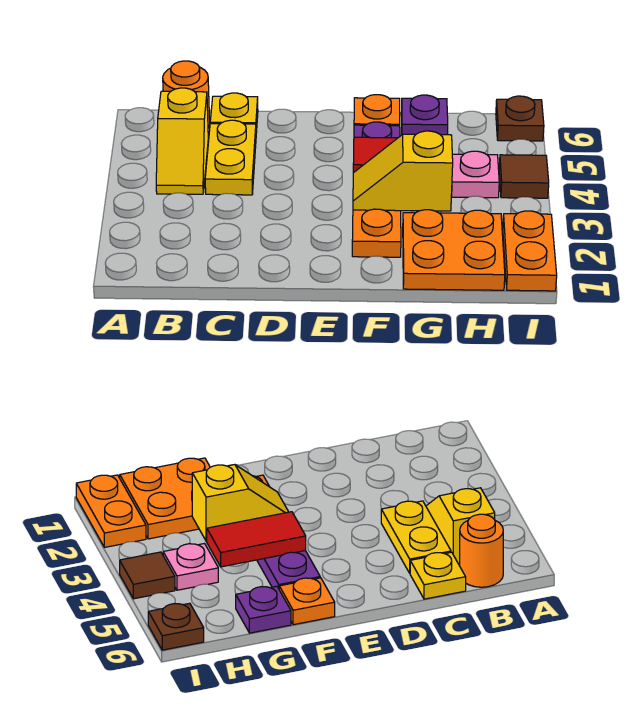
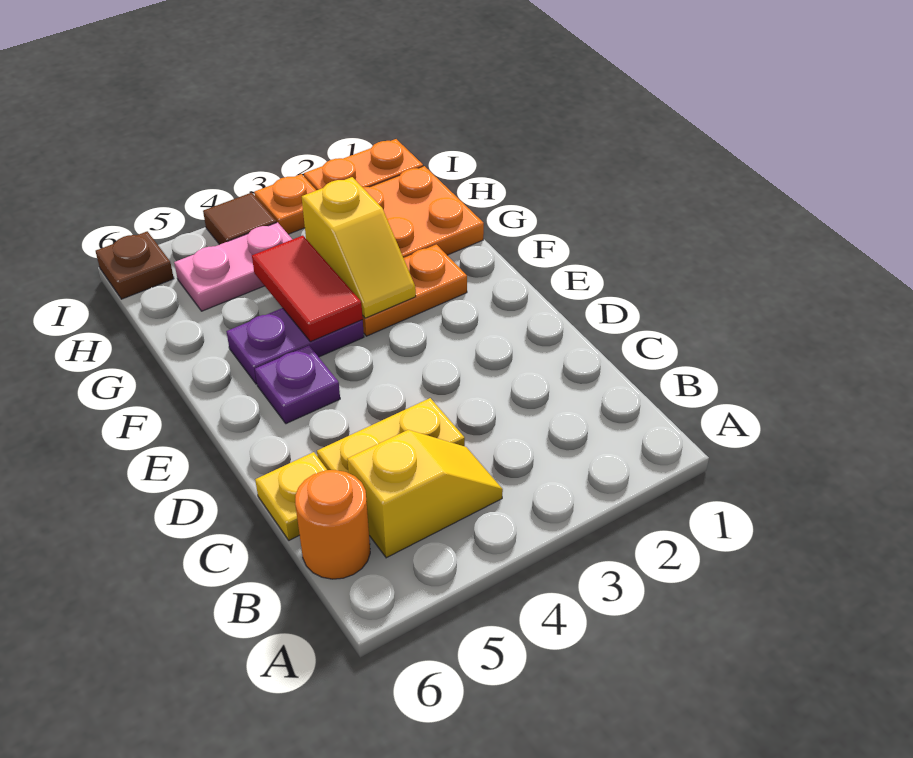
orange 1x1 plate [354,95,400,126] -> orange 1x1 plate moved to [254,174,316,234]
purple 1x1 plate [401,95,448,135] -> purple 1x1 plate moved to [255,346,340,424]
pink 1x1 plate [452,151,499,198] -> pink 1x2 plate [174,222,292,311]

